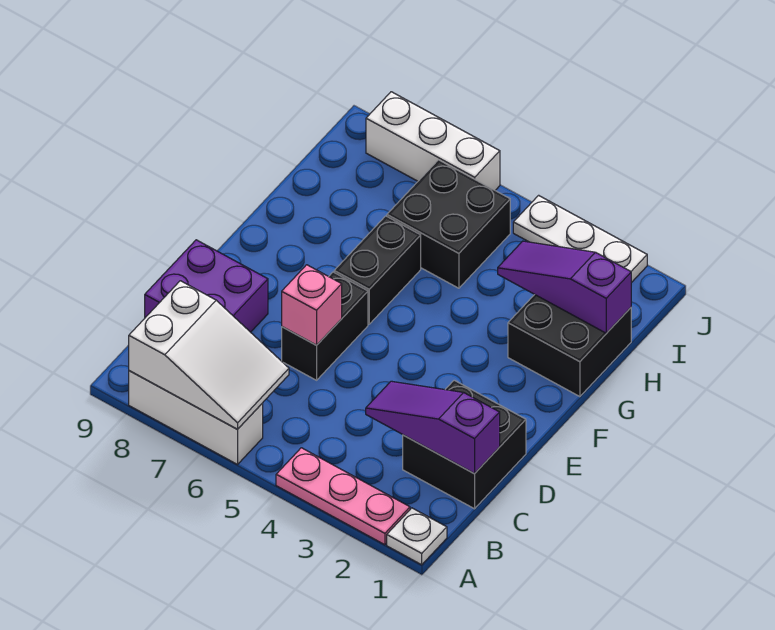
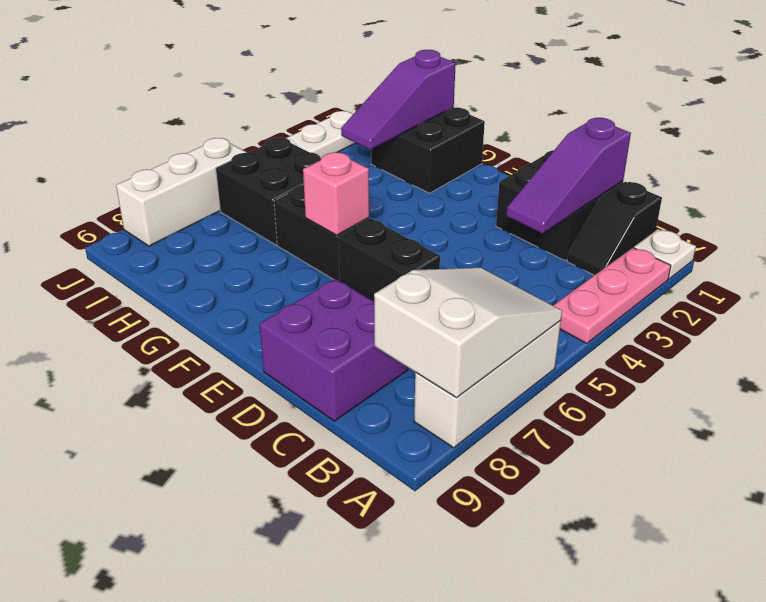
none -> black 1x2 slope [567,182,662,275]
pink 1x1 brick [282,265,342,345] -> pink 1x1 brick moved to [303,152,369,235]

